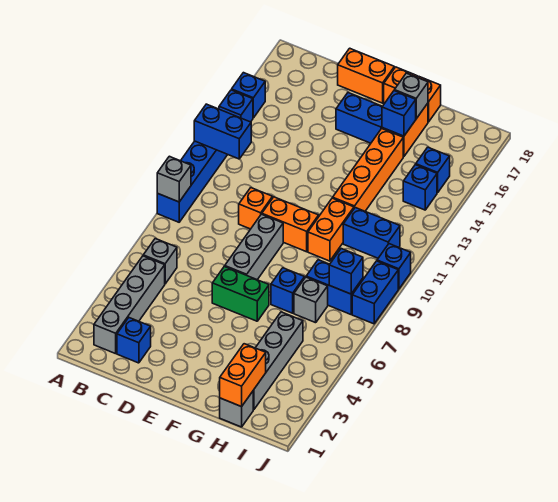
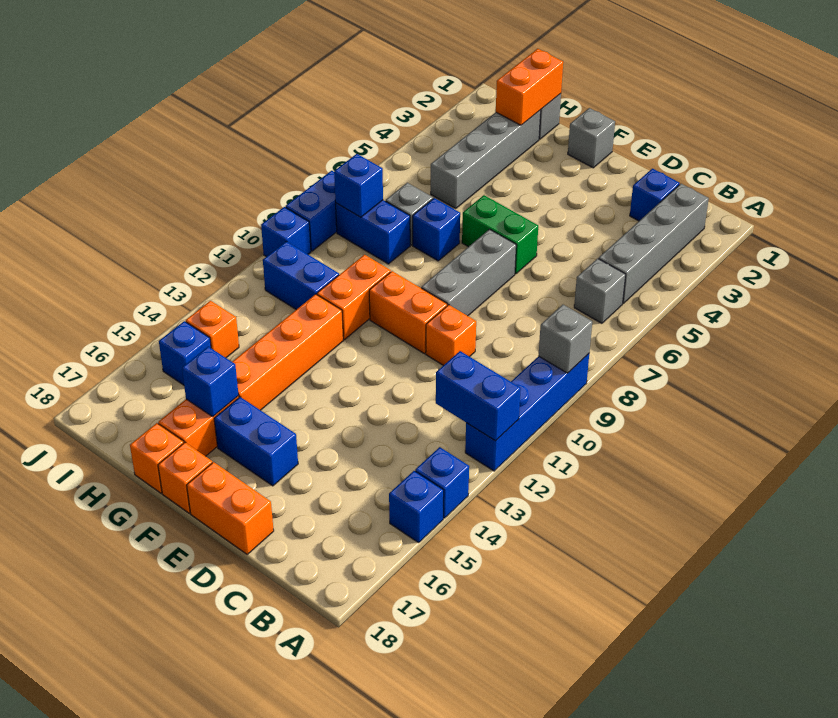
grey 1x1 brick [394,73,428,119] -> grey 1x1 brick moved to [568,108,615,168]
blue 1x1 brick [403,165,437,210] -> orange 1x1 brick [186,301,239,358]

